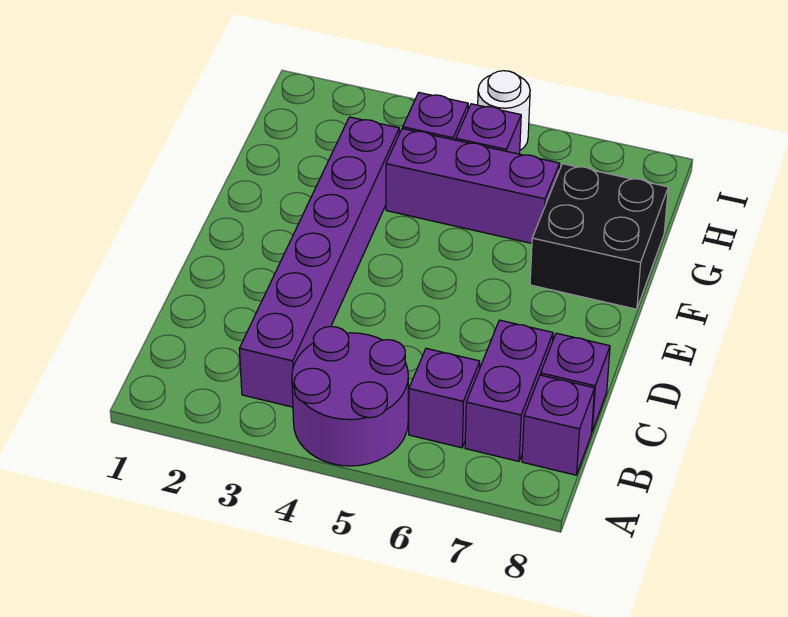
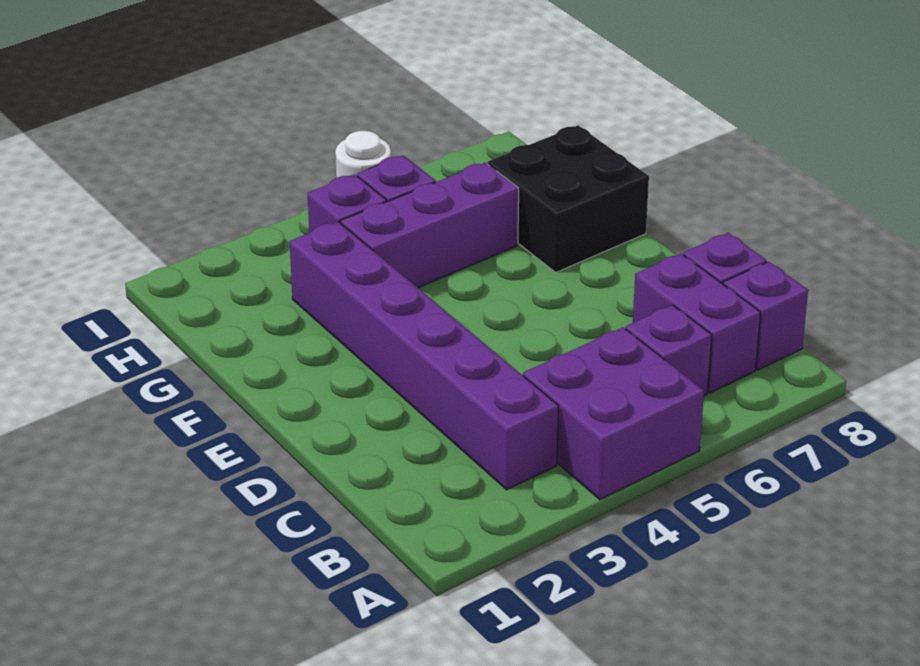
purple 2x2 round brick [292,326,408,466] -> purple 2x2 brick [523,327,704,500]

